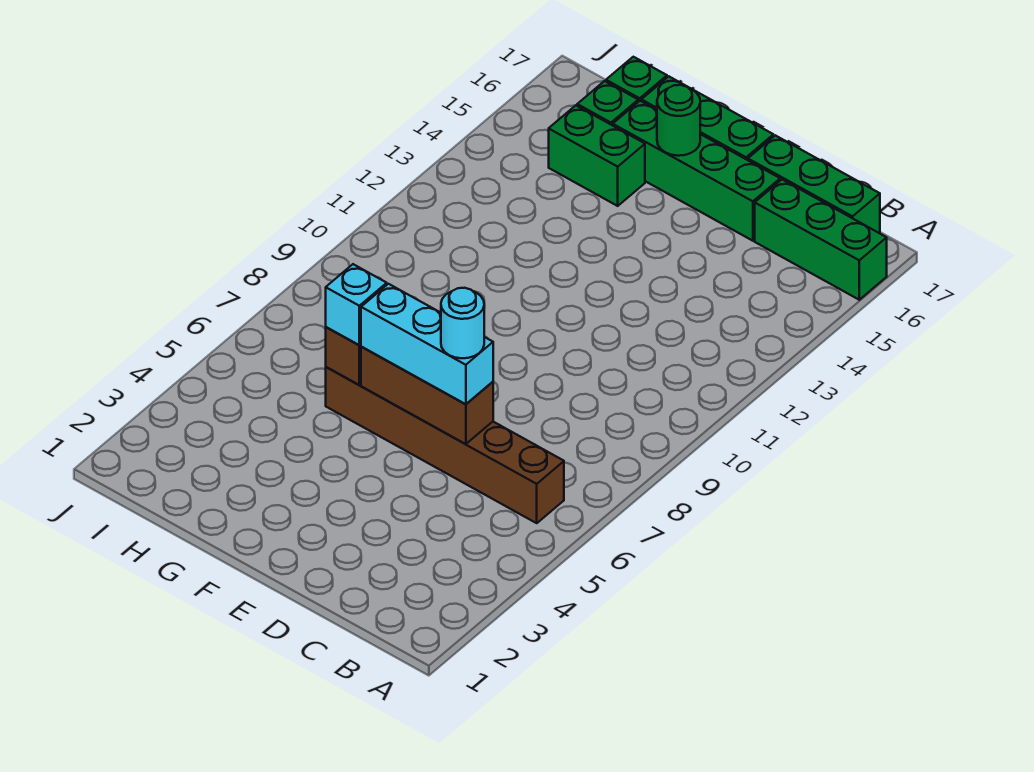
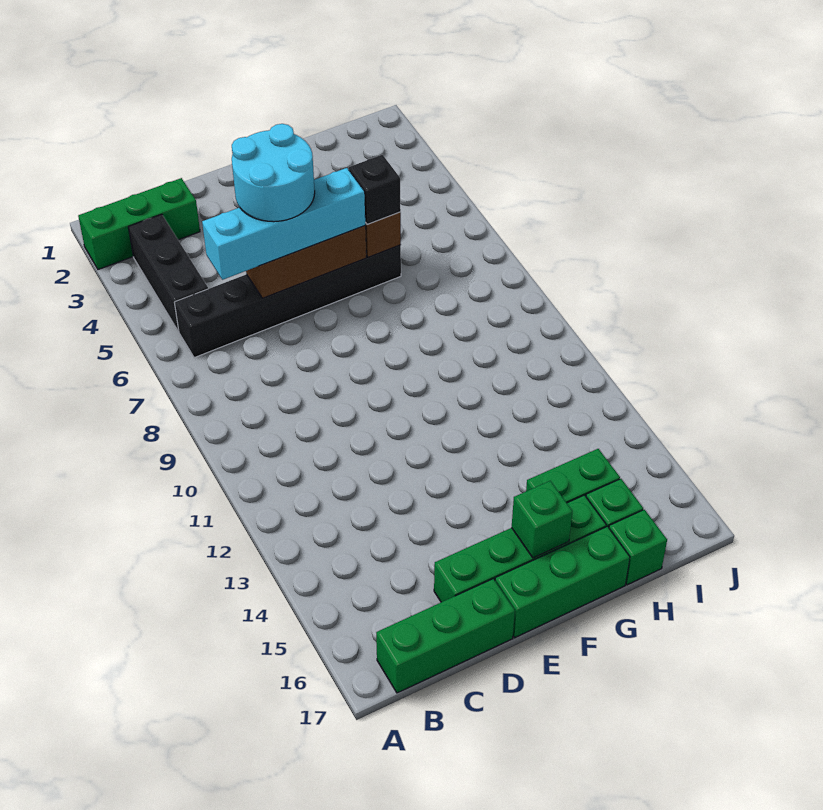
green 1x3 brick [755,180,887,300] -> green 1x3 brick moved to [78,178,200,270]
none -> black 1x3 brick [128,214,208,331]
brown 1x6 brick [326,367,564,523] -> black 1x6 brick [174,245,401,358]
cyan 1x3 brick [361,284,493,404] -> cyan 1x4 brick [202,168,365,280]
cyan 1x1 round brick [441,288,484,358] -> cyan 2x2 round brick [232,124,315,222]
green 1x1 round brick [657,85,700,156] -> green 1x1 brick [512,481,573,558]
cyan 1x1 brick [326,264,387,345] -> black 1x1 brick [349,155,401,225]

